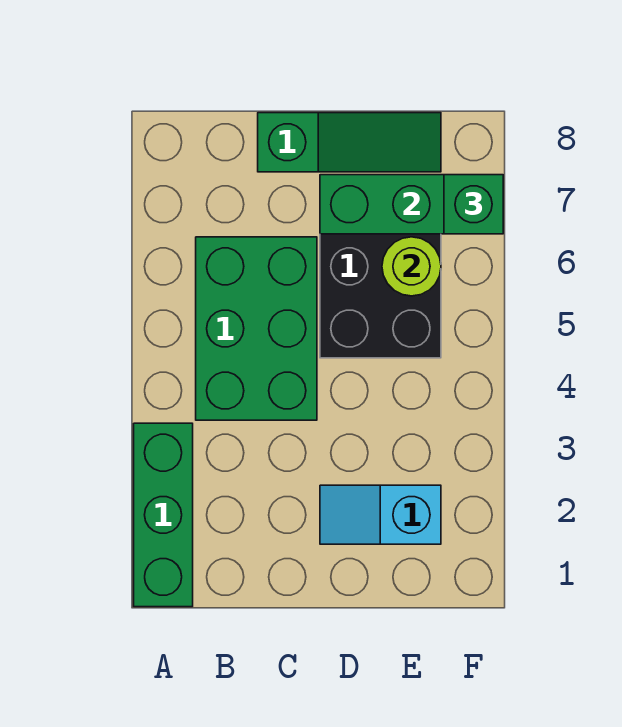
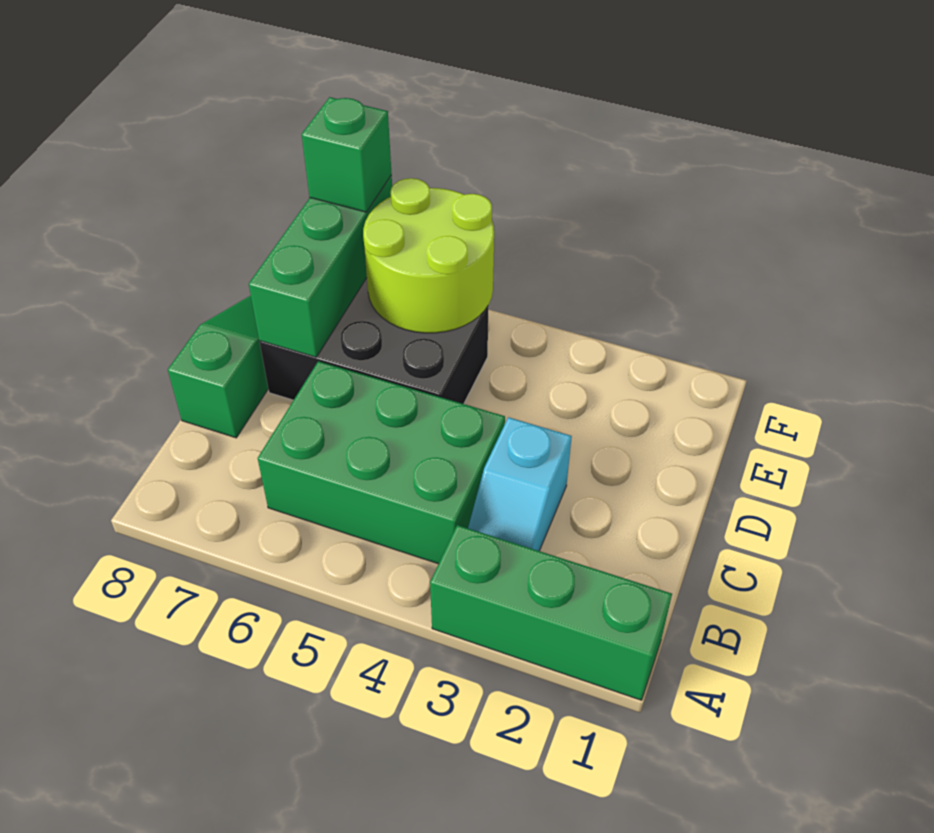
cyan 1x2 slope [320,485,441,544] -> cyan 1x2 slope moved to [468,417,572,551]
lime 1x1 round brick [382,237,441,296] -> lime 2x2 round brick [363,178,494,333]

